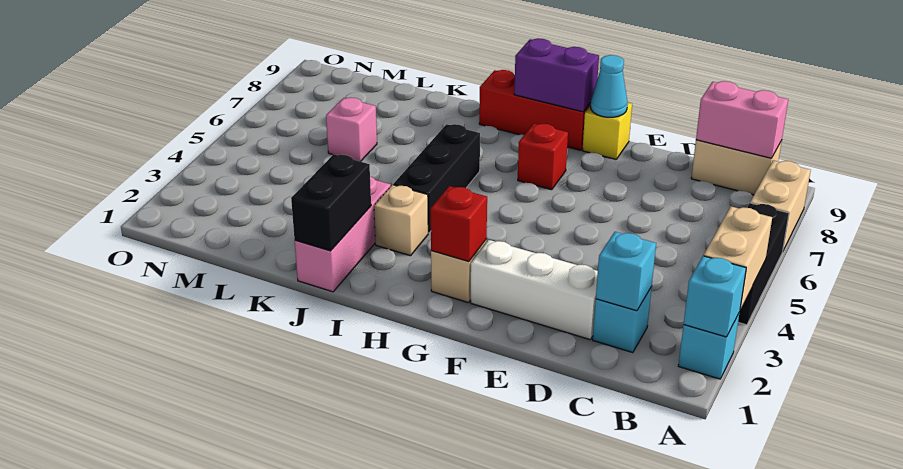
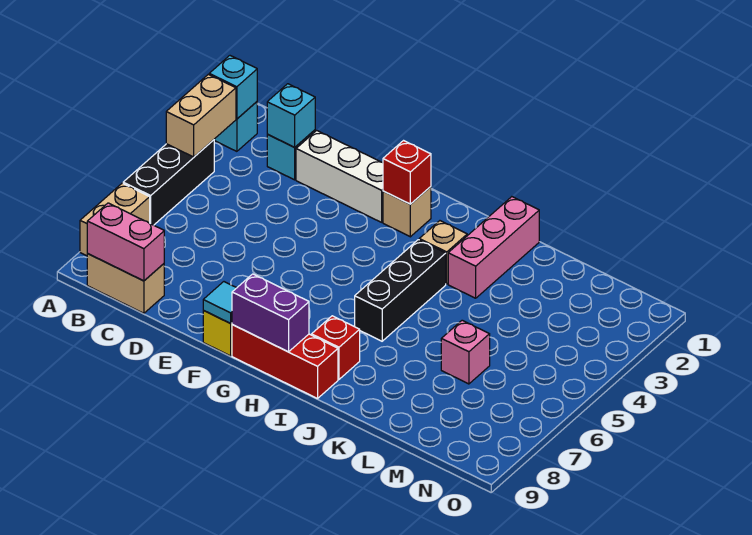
cyan 1x1 cone [590,55,628,117] -> cyan 1x1 tile [203,282,236,323]
red 1x1 brick [518,124,568,190] -> red 1x1 brick moved to [312,316,360,379]
black 1x2 brick [291,154,371,251] -> none

